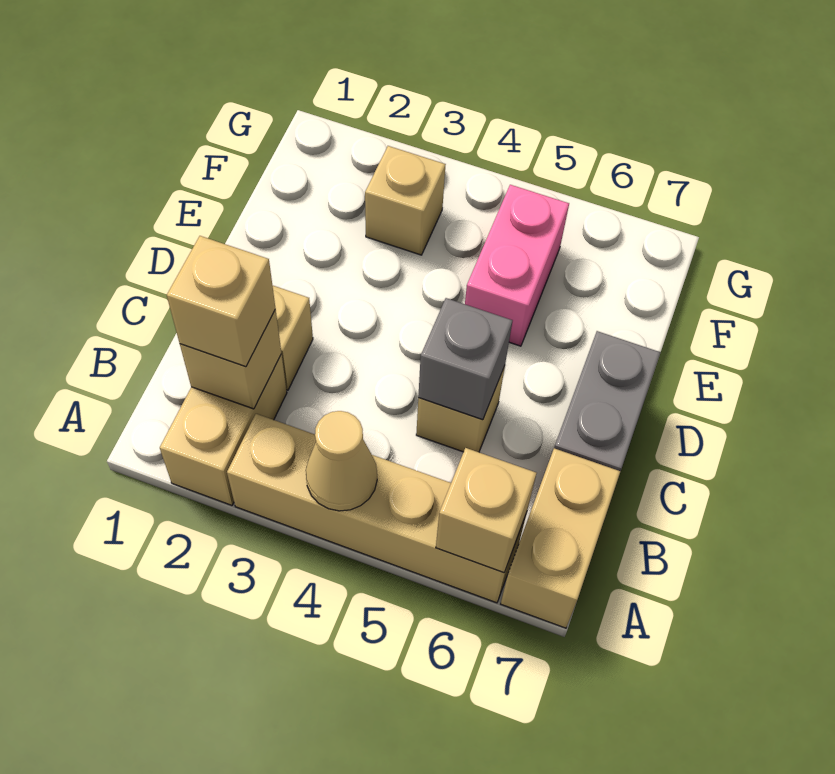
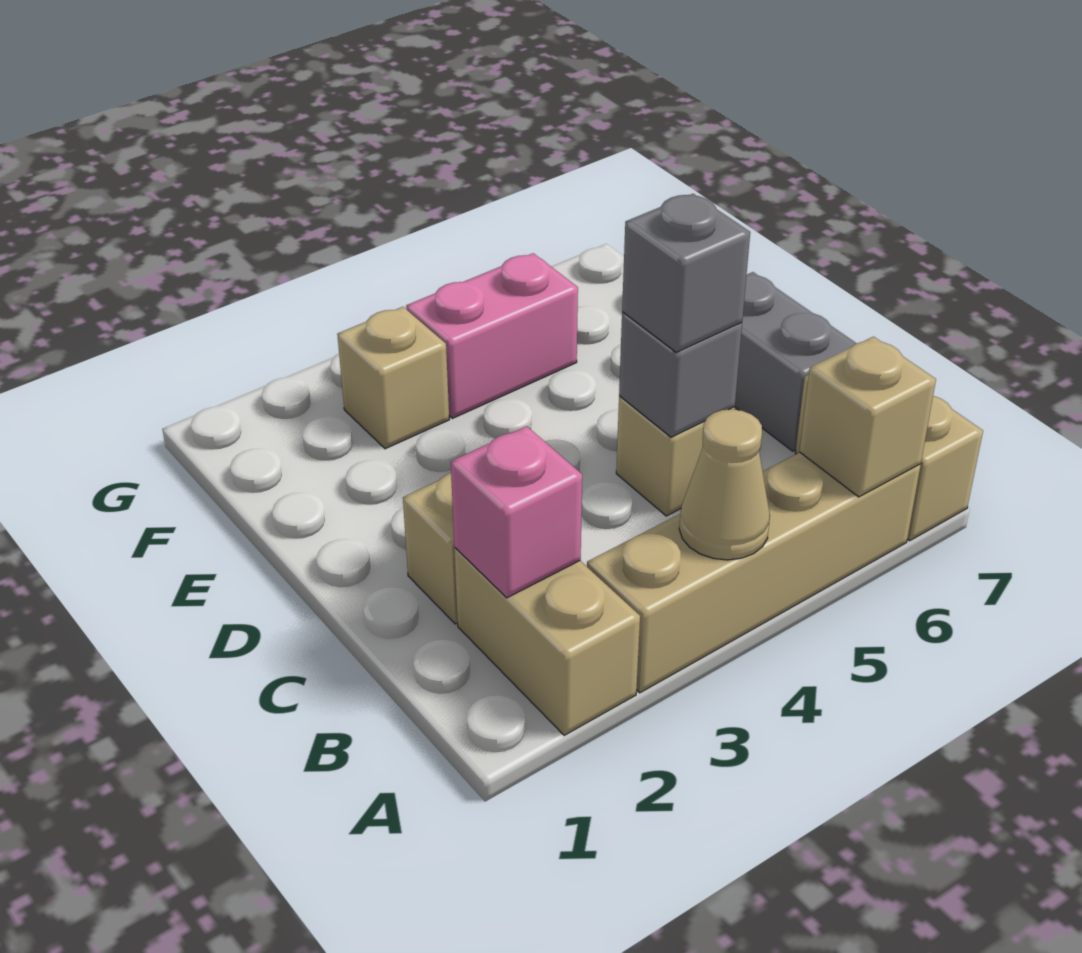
tan 1x1 brick [180,310,281,409] -> pink 1x1 brick [451,426,582,598]
tan 1x1 brick [167,236,276,367] -> none
none -> grey 1x1 brick [622,194,750,352]
pink 1x2 brick [465,185,569,346] -> pink 1x2 brick turned to [406,253,578,418]

